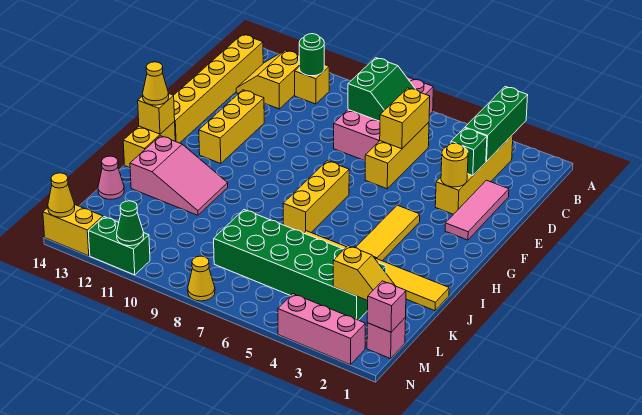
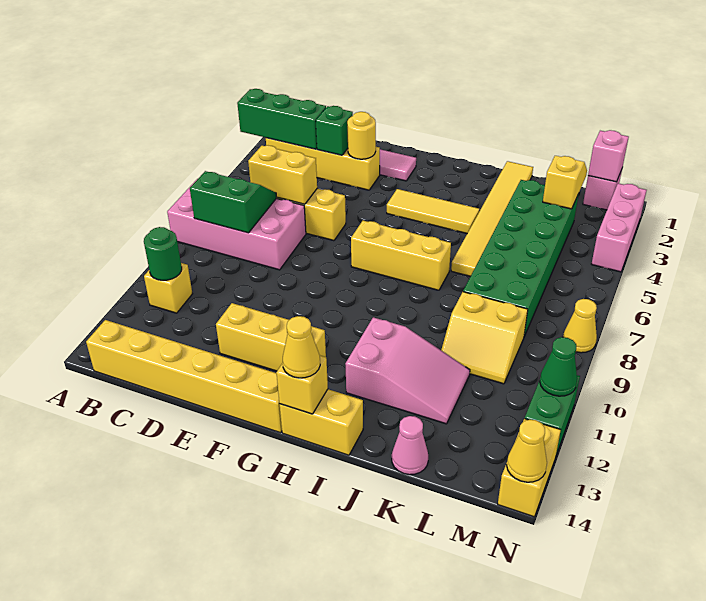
yellow 2x2 slope [236,50,299,109] -> yellow 2x2 slope moved to [441,292,528,384]
pink 2x3 slope [130,136,228,215] -> pink 2x3 slope turned to [345,317,470,424]

